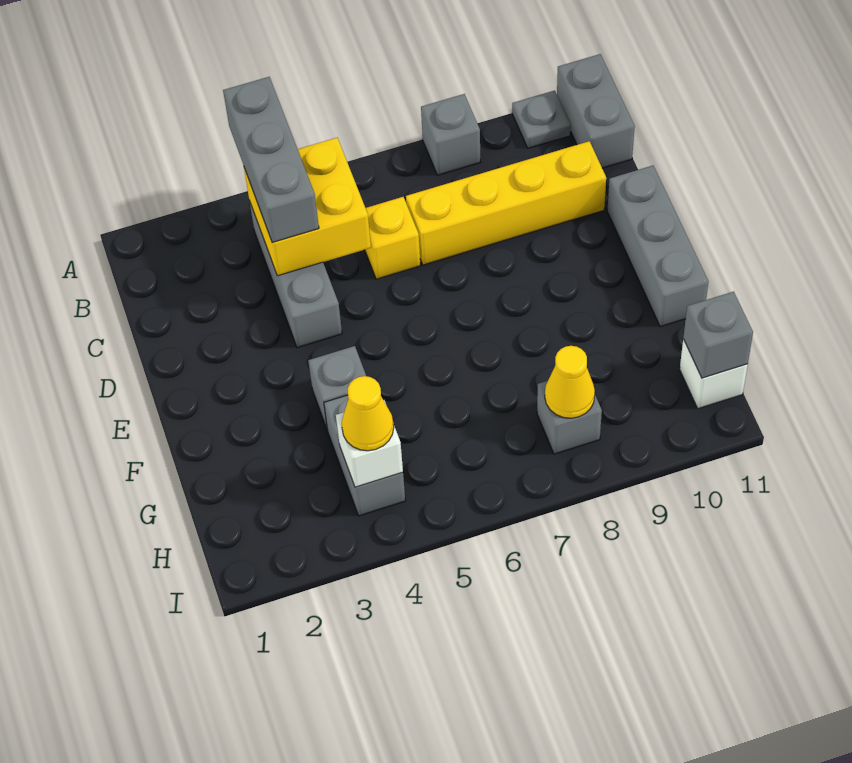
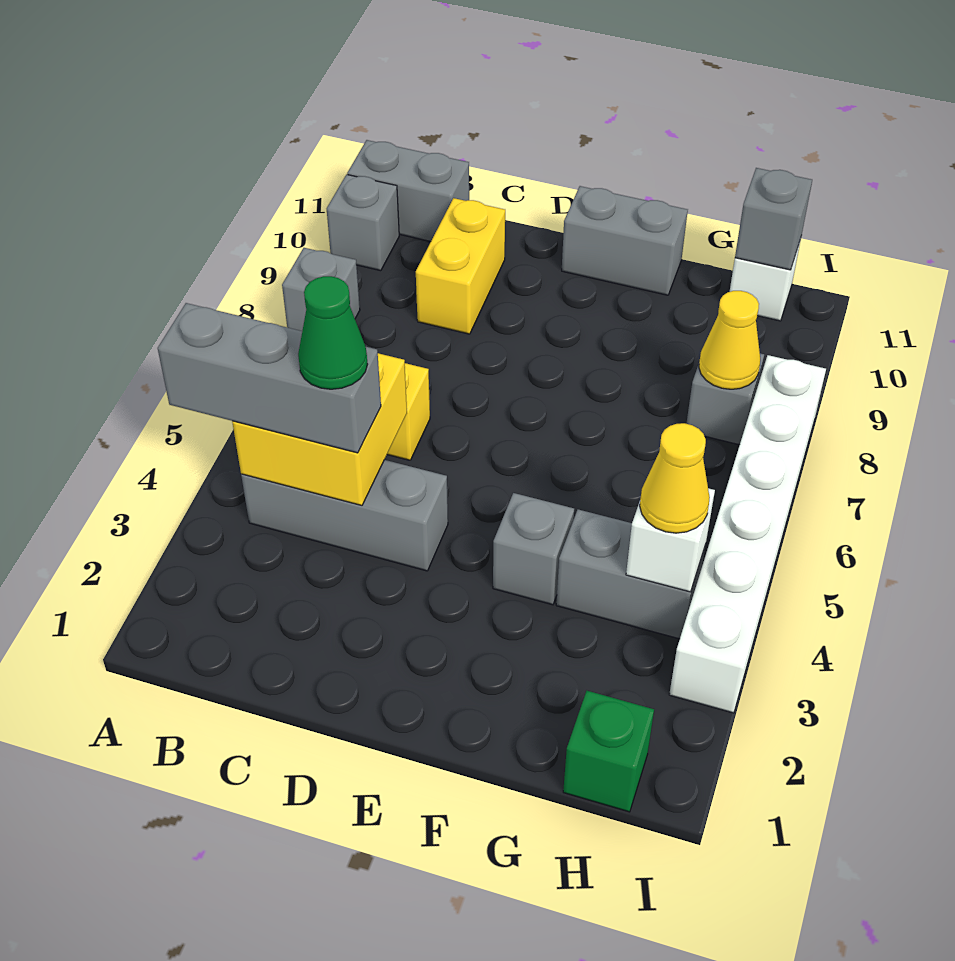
grey 1x1 plate [512,91,571,148] -> grey 1x1 brick [327,174,399,271]
none -> green 1x1 cone [298,276,368,389]
yellow 1x4 brick [406,141,606,265] -> yellow 1x2 brick [416,198,505,334]
grey 1x3 brick [607,166,708,327] -> grey 1x2 brick [562,186,688,295]
none -> green 1x1 brick [563,691,654,812]
none -> white 1x6 brick [669,355,826,713]

